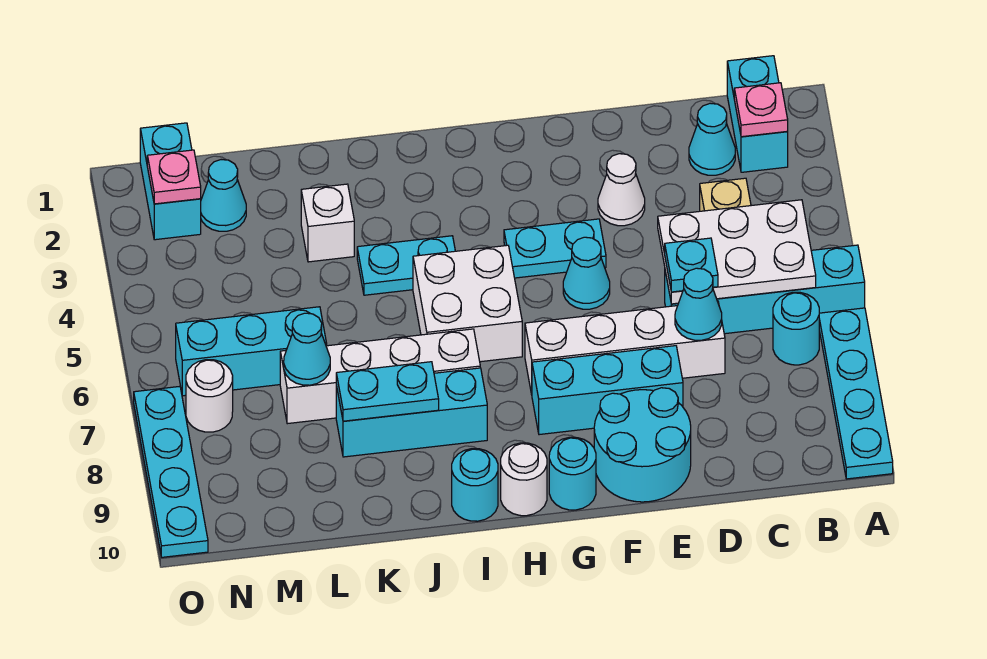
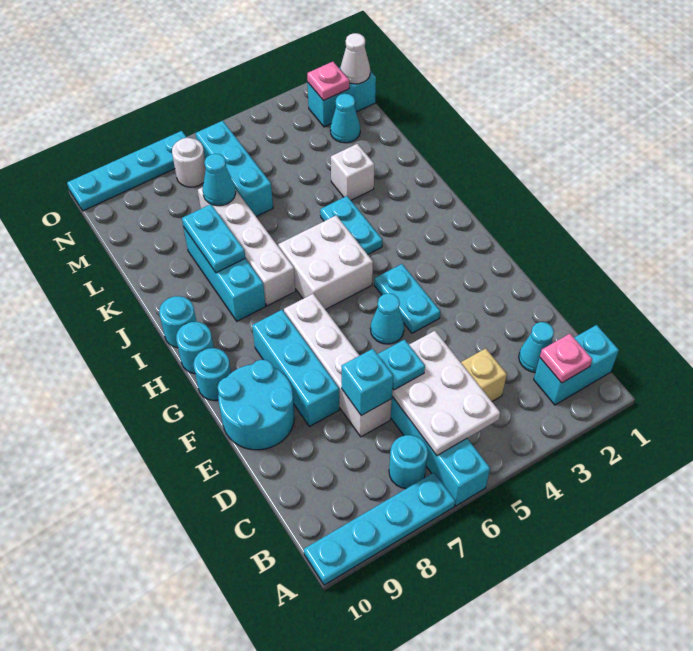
cyan 1x1 cone [675,268,722,340] -> cyan 1x1 brick [342,349,393,415]
white 1x1 cone [598,154,645,226] -> white 1x1 cone moved to [340,33,370,84]
white 1x1 round brick [501,443,547,516] -> cyan 1x1 round brick [176,322,214,374]

